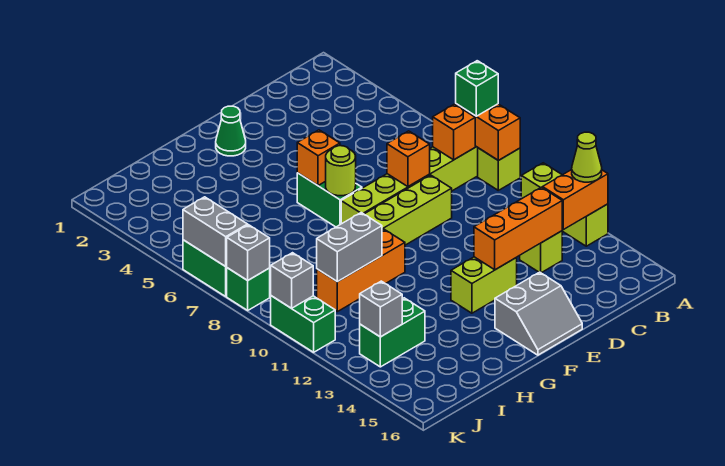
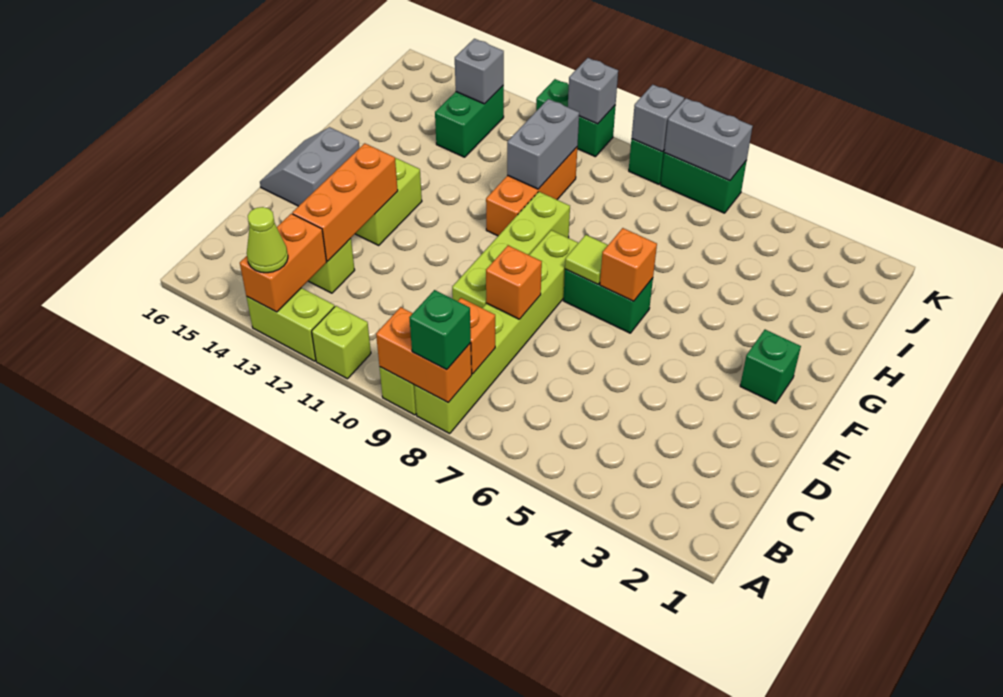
green 1x1 cone [216,106,246,156] -> green 1x1 brick [740,330,801,403]
lime 1x1 round brick [326,146,356,196] -> lime 1x1 tile [565,235,608,284]

